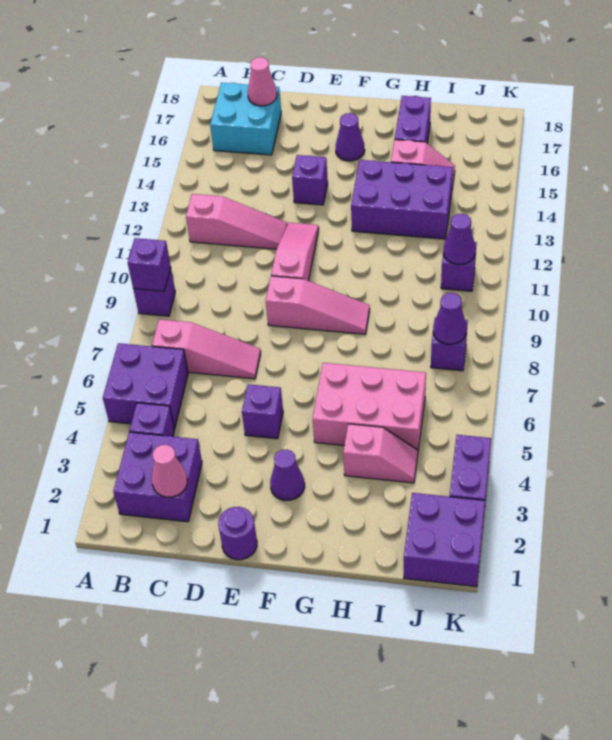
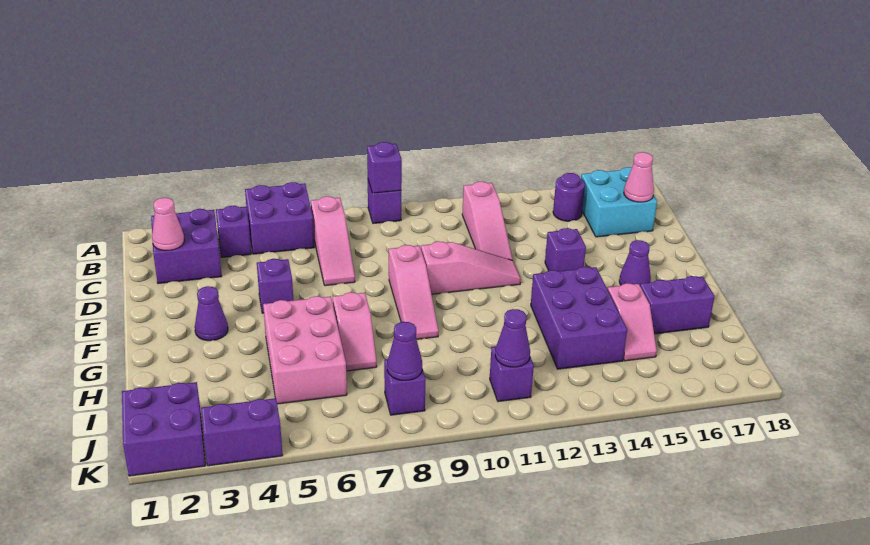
purple 1x1 round brick [218,507,257,560] -> purple 1x1 round brick moved to [553,173,585,221]
pink 1x2 slope [343,424,418,483] -> pink 1x2 slope moved to [333,292,377,371]

